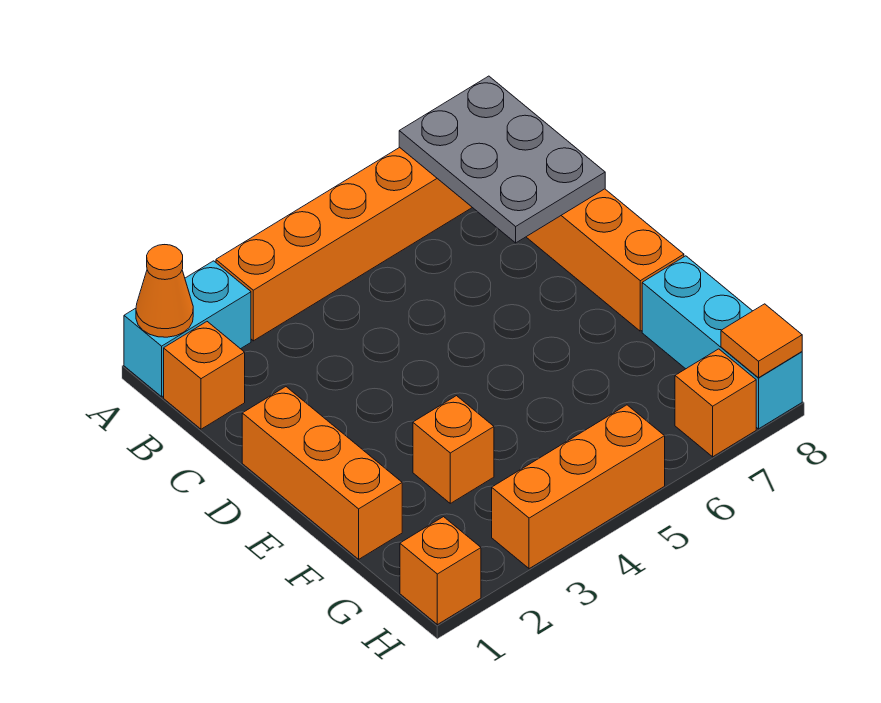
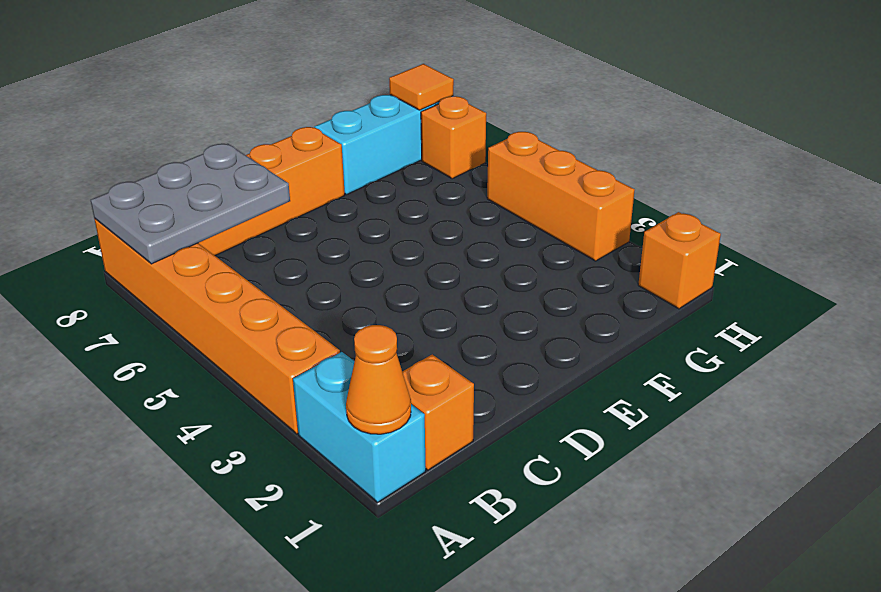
orange 1x3 brick [242,387,402,559] -> none
orange 1x1 brick [413,396,494,503] -> none

